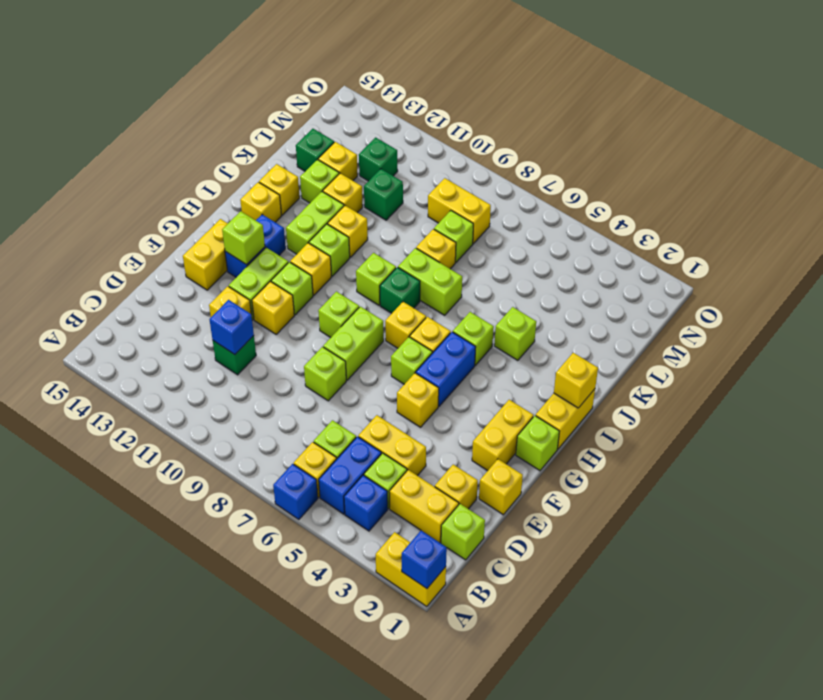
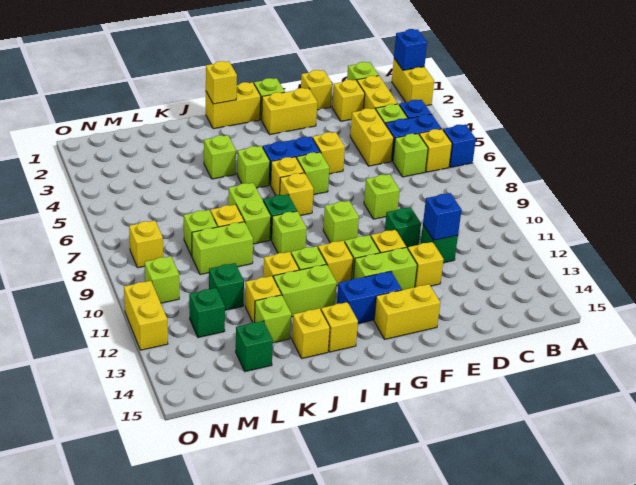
none -> green 1x1 brick [385,207,421,249]
lime 1x2 brick [323,306,384,380] -> lime 1x2 brick moved to [192,222,253,275]
lime 1x1 brick [222,211,265,265] -> lime 1x1 brick moved to [145,256,179,303]
yellow 1x1 brick [318,142,358,181] -> yellow 1x1 brick moved to [129,221,163,268]
yellow 1x2 brick [428,178,491,244] -> yellow 1x2 brick moved to [124,281,168,350]

